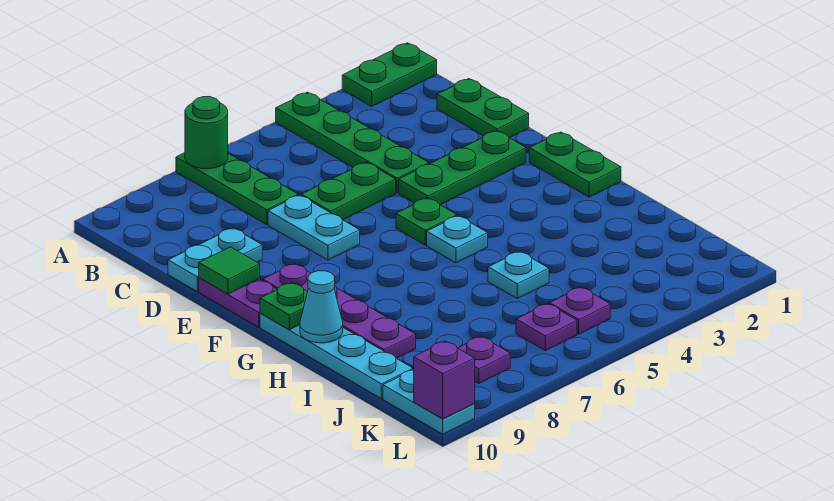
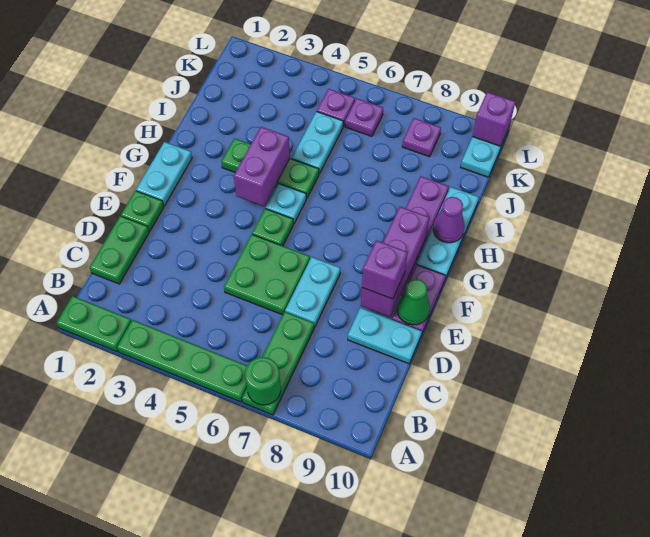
green 1x4 plate [276,92,429,193] -> green 1x4 plate turned to [117,320,247,402]
green 1x2 plate [301,162,396,220] -> green 2x2 plate [224,234,310,315]
green 1x3 plate [399,131,526,205] -> green 1x3 plate moved to [221,138,319,199]
none -> purple 1x3 brick [361,207,429,317]
none -> purple 1x1 brick [362,240,408,299]
green 1x1 tile [199,247,260,294] -> green 1x1 cone [397,279,430,325]
green 1x2 plate [529,132,621,197] -> cyan 1x2 plate [136,142,192,206]
none -> purple 1x2 brick [234,127,290,206]
cyan 1x4 plate [260,313,413,399] -> cyan 1x3 plate [416,187,479,279]
green 1x1 plate [260,283,307,330] -> green 1x1 plate moved to [121,191,164,231]
cyan 1x1 cone [300,271,343,343] -> purple 1x1 cone [433,197,465,243]
cyan 1x1 plate [488,251,549,298] -> cyan 1x2 plate [292,111,343,174]

